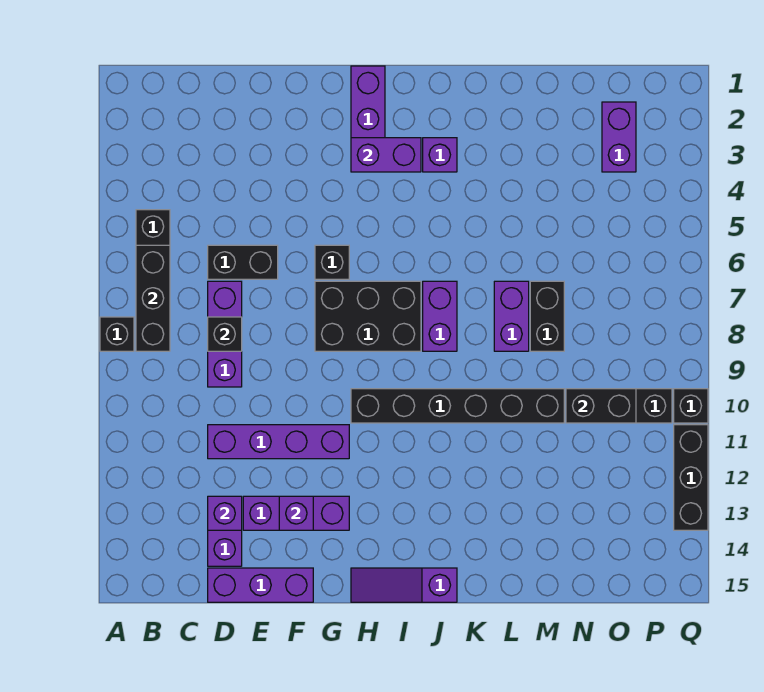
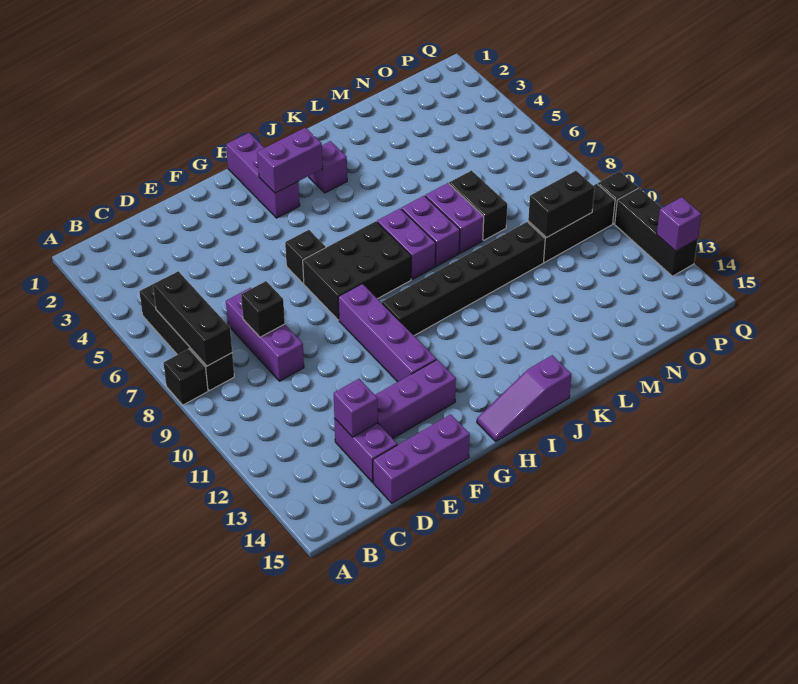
black 1x2 brick [208,245,278,279] -> none
purple 1x4 brick [208,425,349,459] -> purple 1x4 brick turned to [338,284,436,382]
purple 1x1 brick [279,496,313,530] -> purple 1x1 brick moved to [657,197,701,252]
purple 1x2 brick [602,102,636,172] -> purple 1x2 brick moved to [401,196,460,266]

